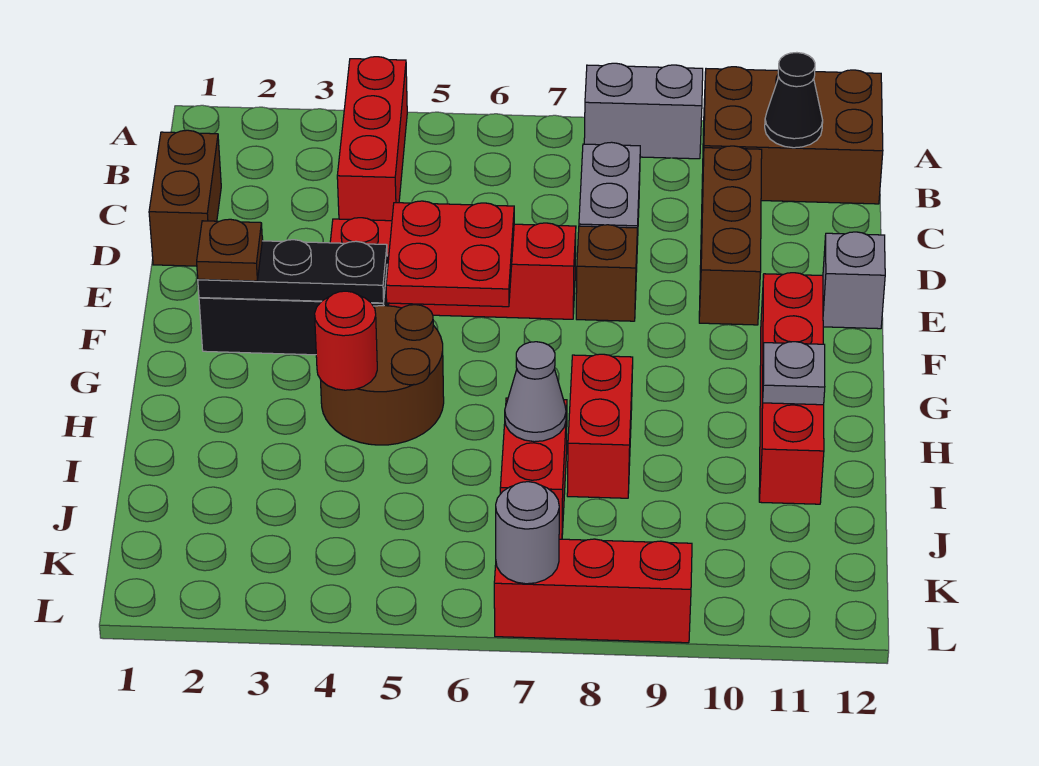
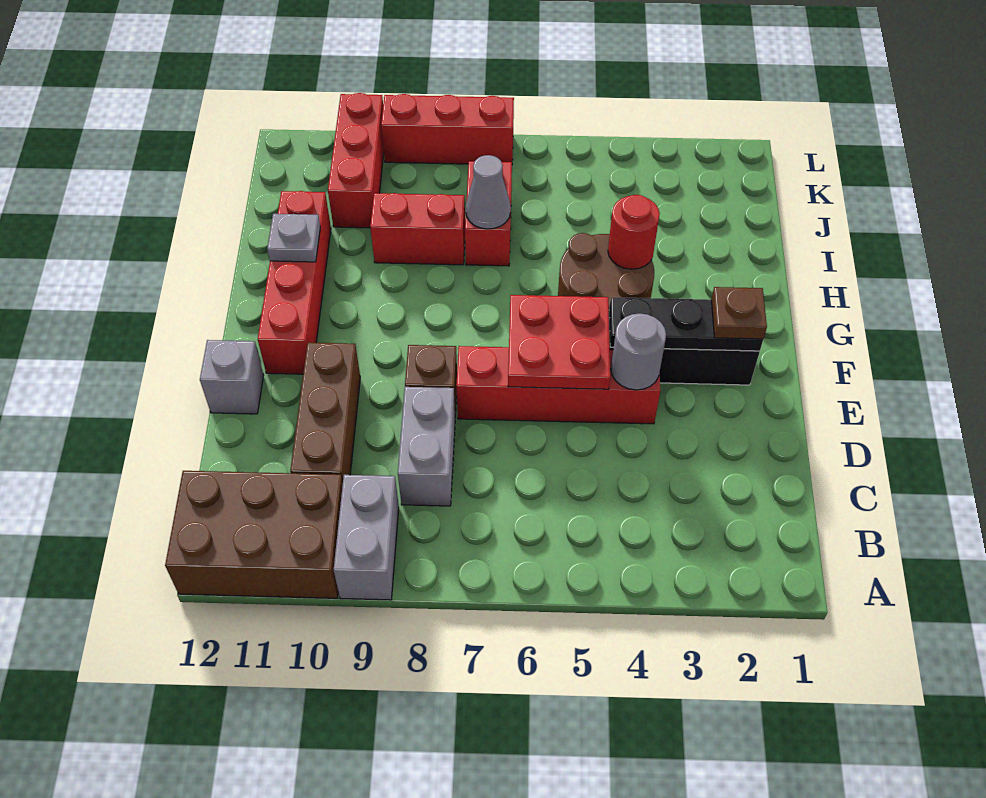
red 1x3 brick [337,57,407,221] -> red 1x3 brick moved to [328,93,384,228]
grey 1x2 brick [584,63,703,159] -> grey 1x2 brick turned to [334,475,399,600]
black 1x1 cone [765,53,823,148] -> none
brown 1x2 brick [149,130,221,266] -> none
red 1x2 brick [567,354,633,498] -> red 1x2 brick turned to [370,193,465,265]
grey 1x1 round brick [496,482,559,584] -> grey 1x1 round brick moved to [611,314,666,390]

